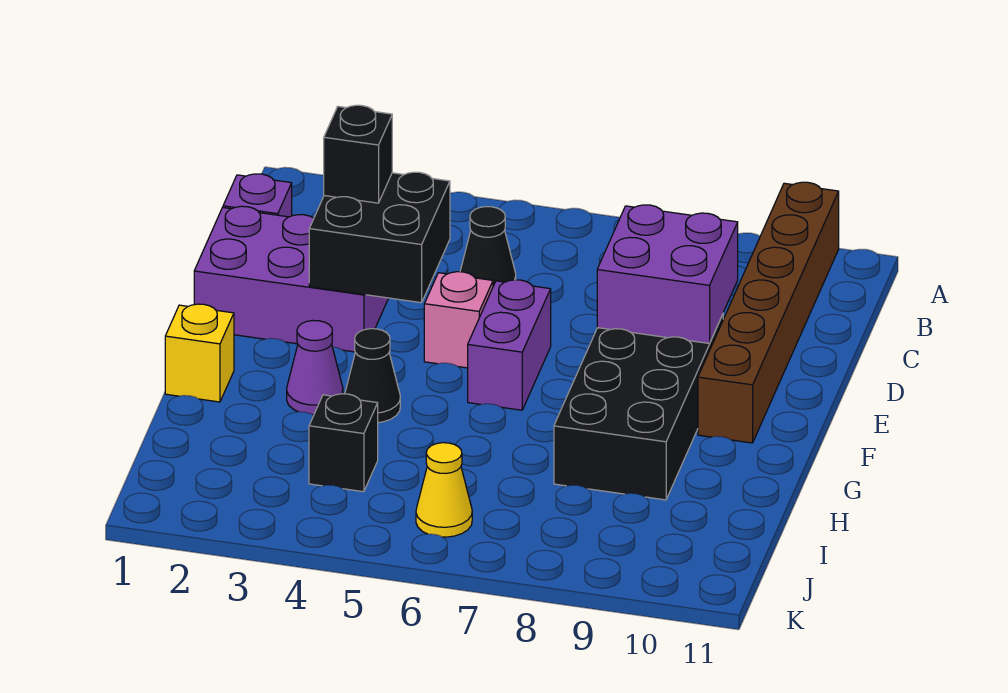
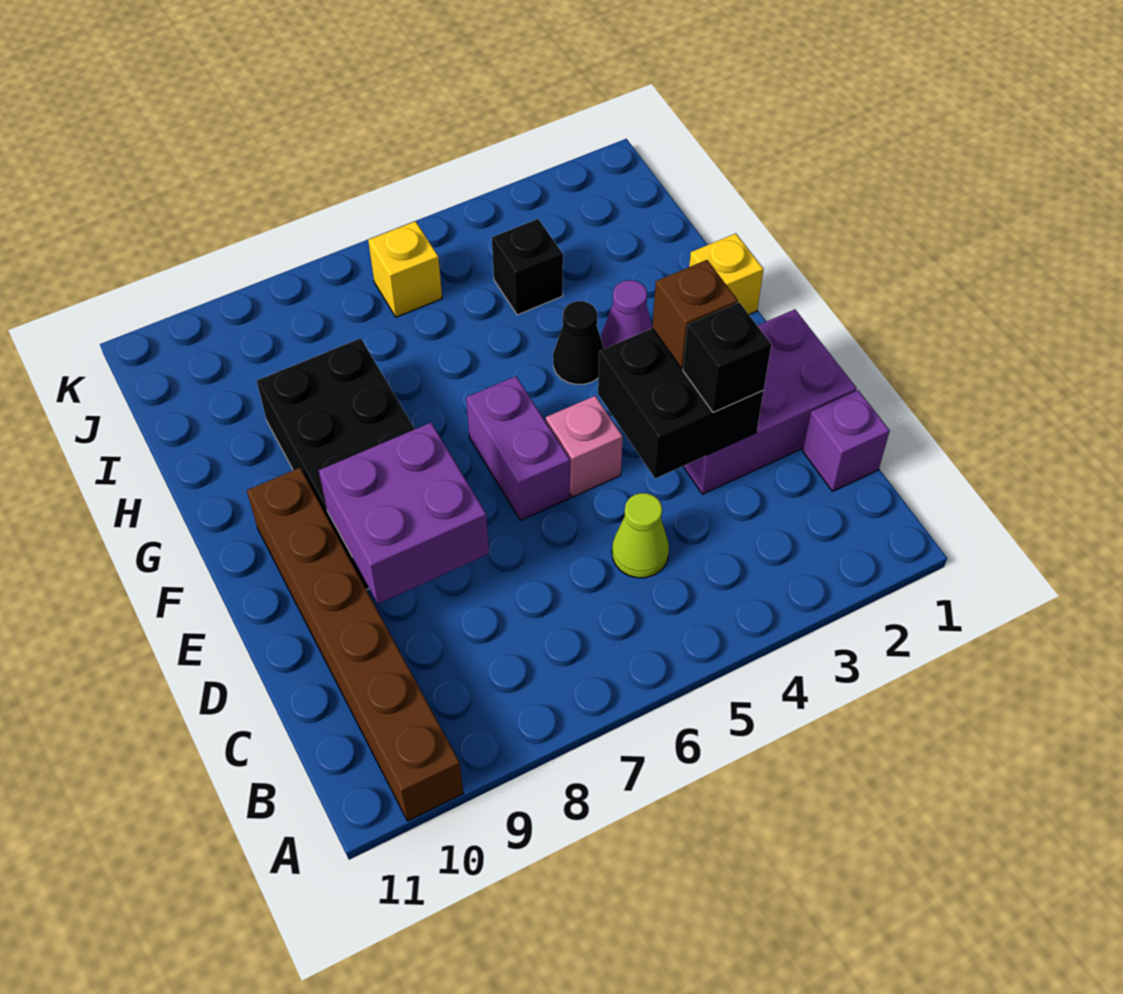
black 1x1 cone [460,207,516,286] -> lime 1x1 cone [612,493,669,578]
none -> brown 1x1 brick [652,260,738,368]
yellow 1x1 cone [416,443,472,537] -> yellow 1x1 brick [368,221,442,317]

